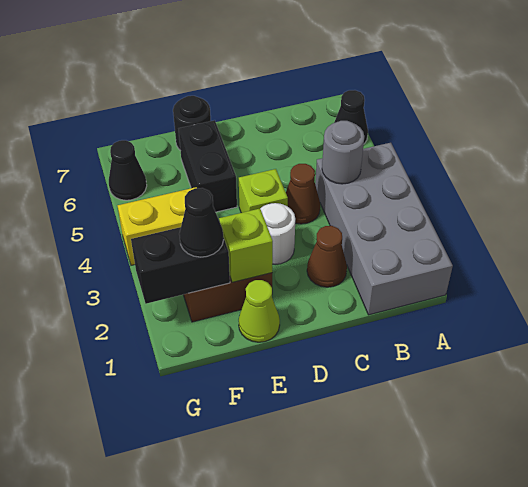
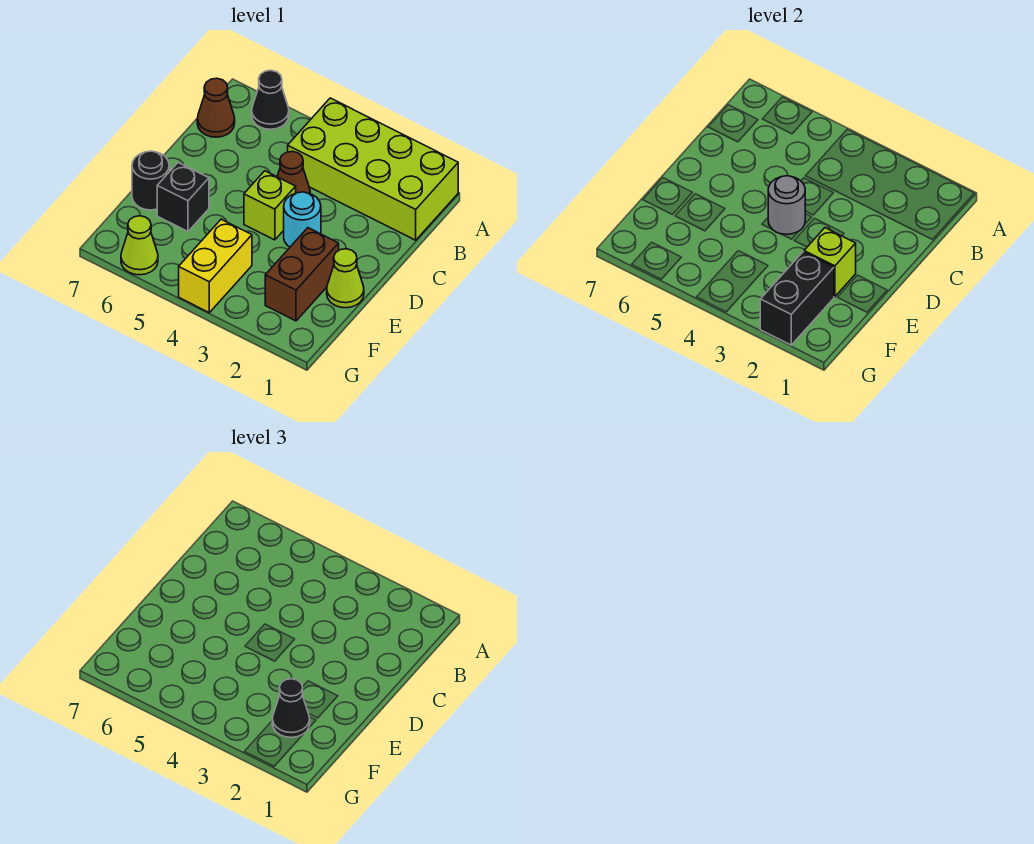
grey 2x4 brick [315,143,453,315] -> lime 2x4 brick [288,98,458,240]
grey 1x1 round brick [322,121,364,184] -> grey 1x1 round brick moved to [768,176,805,234]
brown 1x1 cone [307,226,347,287] -> brown 1x1 cone moved to [197,78,235,137]
white 1x1 round brick [260,203,295,265] -> cyan 1x1 round brick [284,192,321,247]
black 1x2 brick [179,120,237,212] -> black 1x1 brick [157,163,209,231]
black 1x1 cone [109,140,147,200] -> lime 1x1 cone [121,216,158,275]

